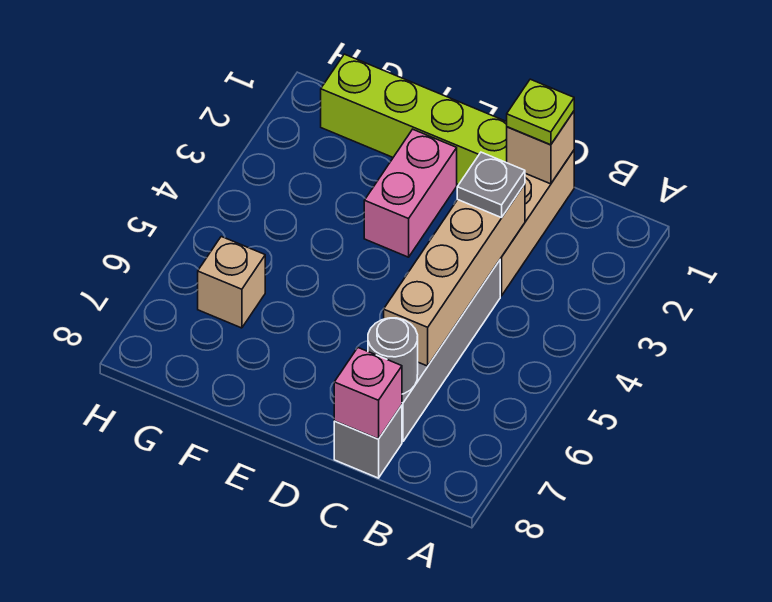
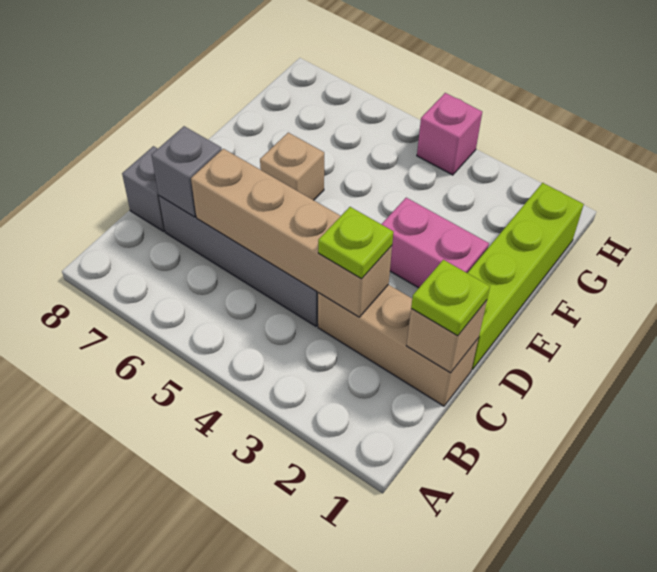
grey 1x1 plate [457,152,525,218] -> lime 1x1 plate [318,207,393,279]
grey 1x1 round brick [368,318,418,394] -> grey 1x1 brick [151,126,222,217]
pink 1x1 brick [334,348,402,439] -> pink 1x1 brick moved to [417,93,482,175]
tan 1x1 brick [198,237,265,328] -> tan 1x1 brick moved to [260,133,324,200]

